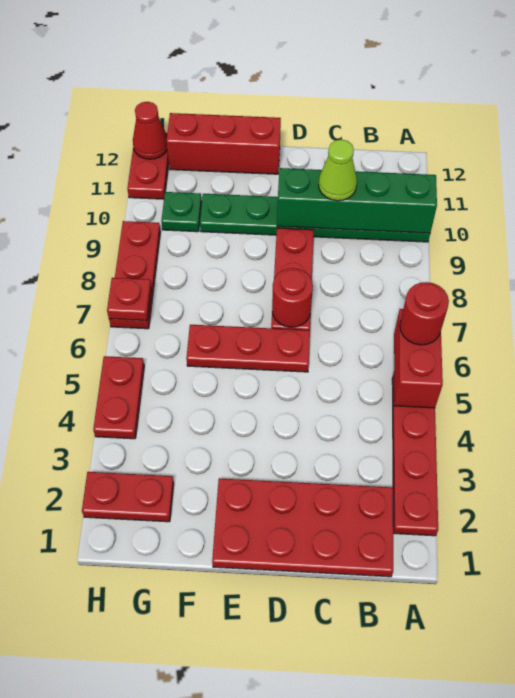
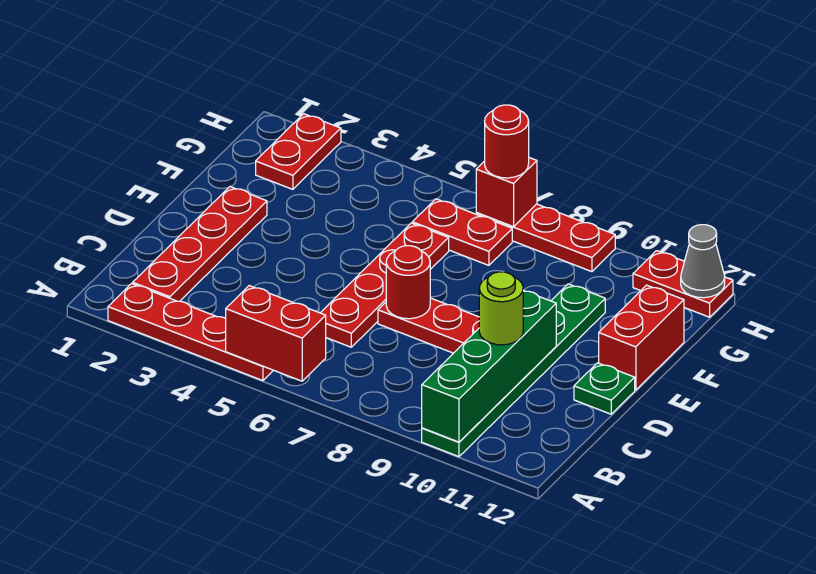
red 1x1 round brick [400,282,449,345] -> red 1x1 round brick moved to [485,105,529,178]
red 2x4 plate [212,478,393,577] -> red 1x4 plate [132,187,267,301]
lime 1x1 cone [319,139,357,201] -> lime 1x1 round brick [479,272,523,345]
red 1x3 plate [186,325,310,372] -> red 1x4 plate [321,223,449,347]
red 1x3 brick [167,113,281,174] -> red 1x2 brick [599,285,684,390]
green 1x1 plate [161,192,202,232] -> green 1x1 plate moved to [574,363,635,414]
red 1x2 plate [93,356,144,439] -> red 1x2 plate moved to [412,199,512,265]
red 1x1 plate [107,278,151,321] -> red 1x1 brick [476,158,537,227]
red 1x1 cone [133,102,167,159] -> grey 1x1 cone [681,225,725,298]

